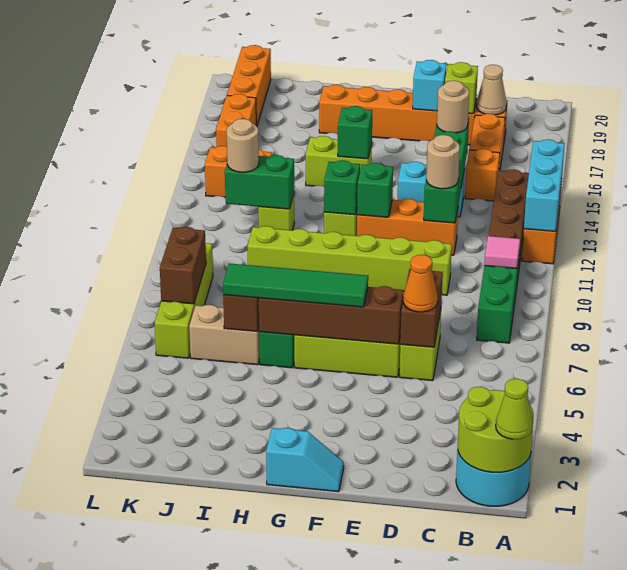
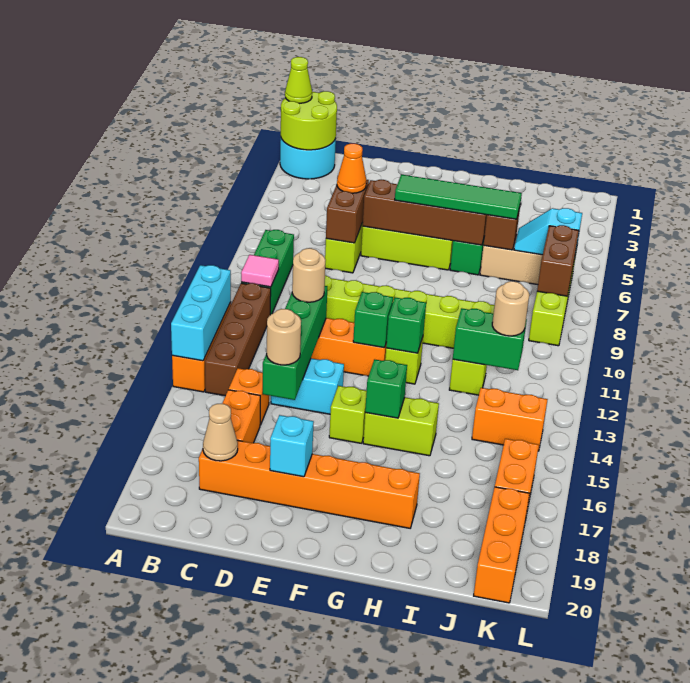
lime 1x1 brick [445,62,478,114] -> lime 1x1 brick moved to [329,386,367,443]
cyan 1x2 slope [266,428,344,492] -> cyan 1x2 slope moved to [514,208,582,255]

